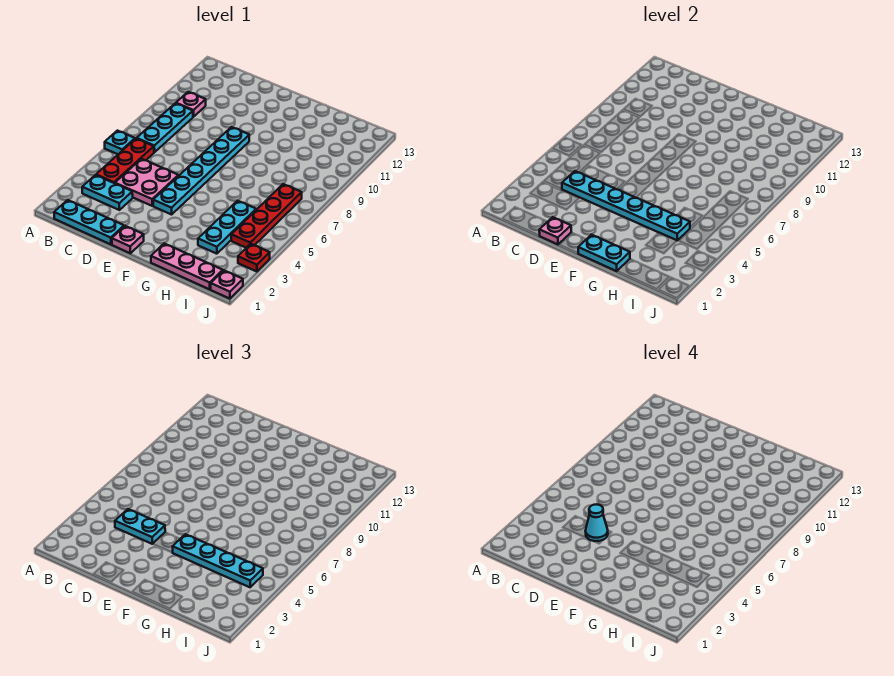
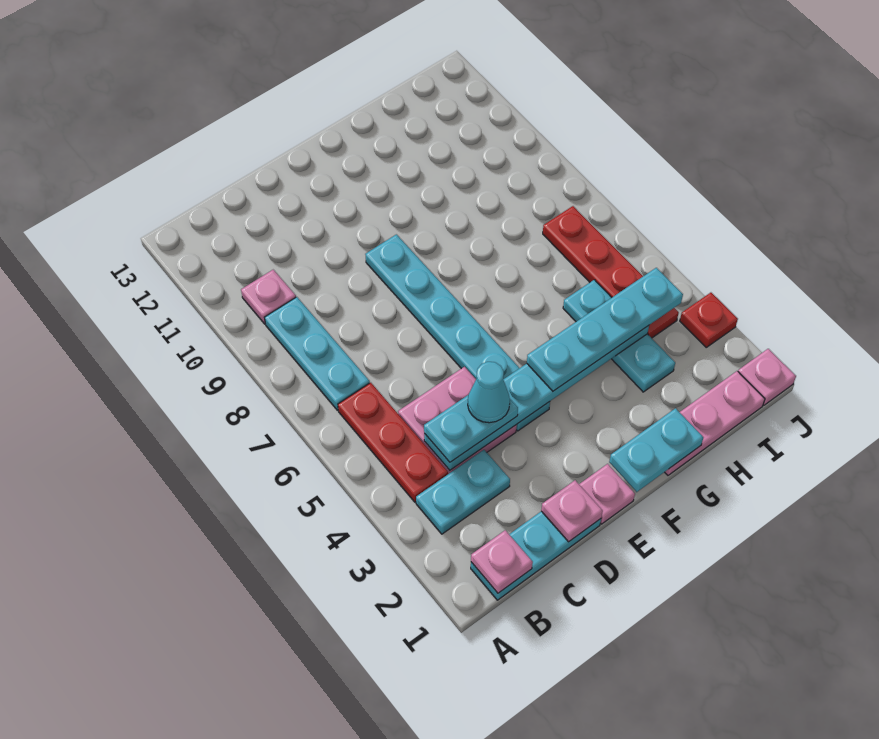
cyan 1x1 plate [105,131,135,154] -> none
none -> pink 1x1 plate [471,530,533,593]

